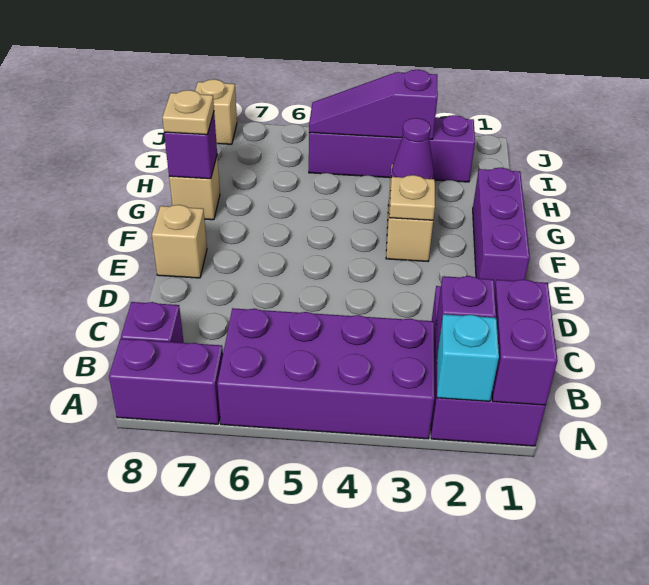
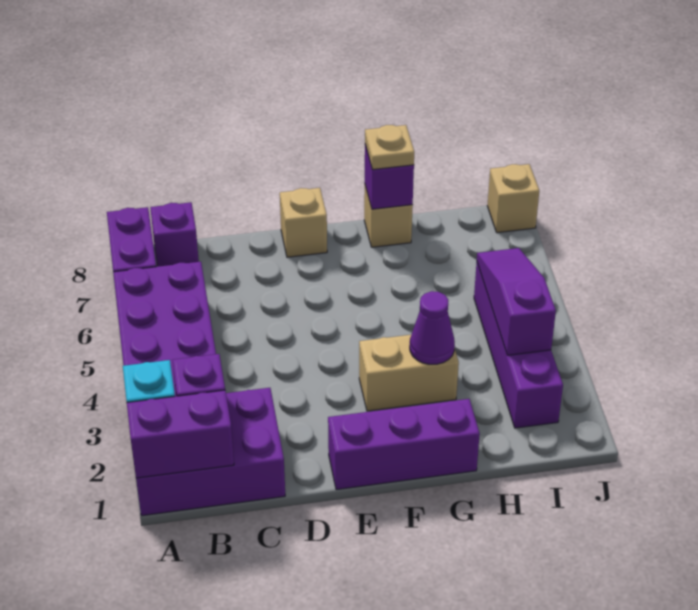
tan 1x1 plate [389,175,435,220] -> none

